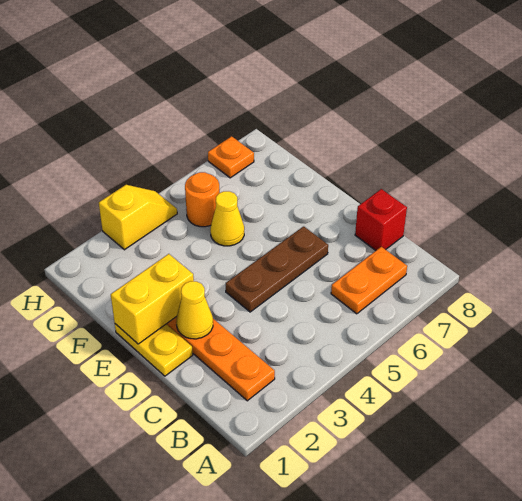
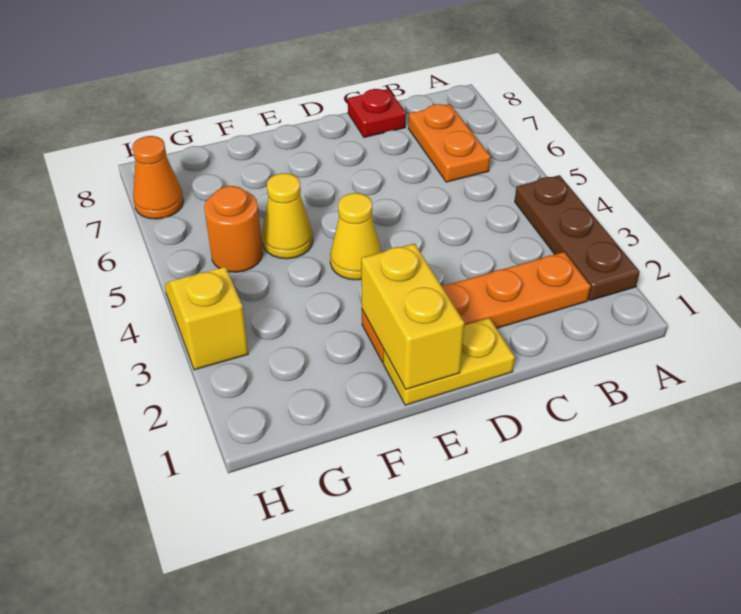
red 1x1 brick [355,189,407,250] -> red 1x1 plate [348,89,406,138]
yellow 1x1 cone [176,281,213,339] -> yellow 1x1 cone moved to [330,193,381,280]
brown 1x3 plate [226,226,328,312] -> brown 1x3 plate moved to [515,175,640,301]
orange 1x1 plate [208,136,254,178] -> orange 1x1 cone [132,136,184,219]

